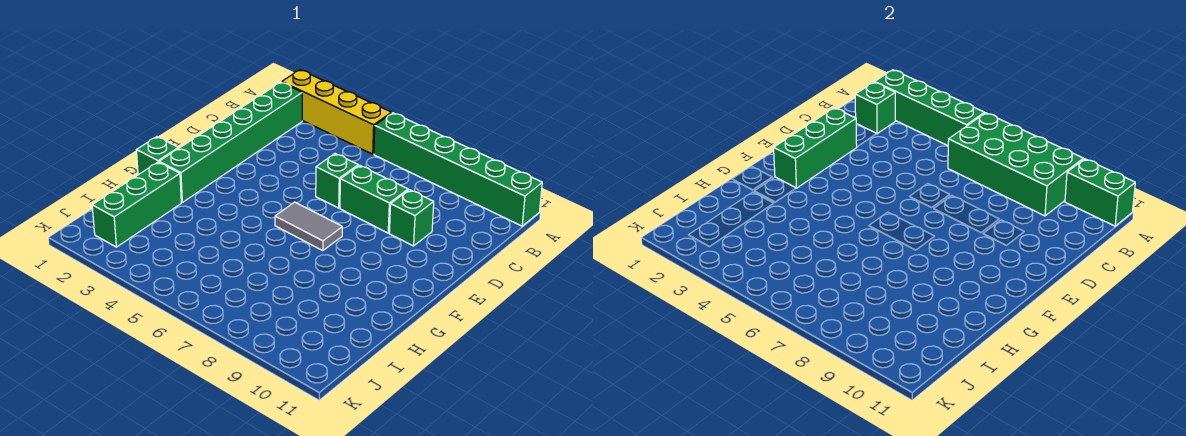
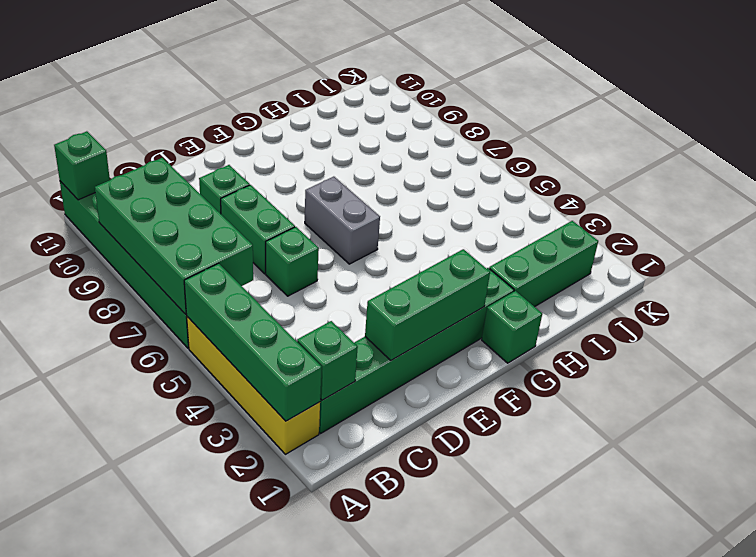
green 1x2 brick [1065,159,1135,226] -> green 1x1 brick [54,131,110,200]
grey 1x2 tile [275,202,342,251] -> grey 1x2 brick [305,177,380,264]

